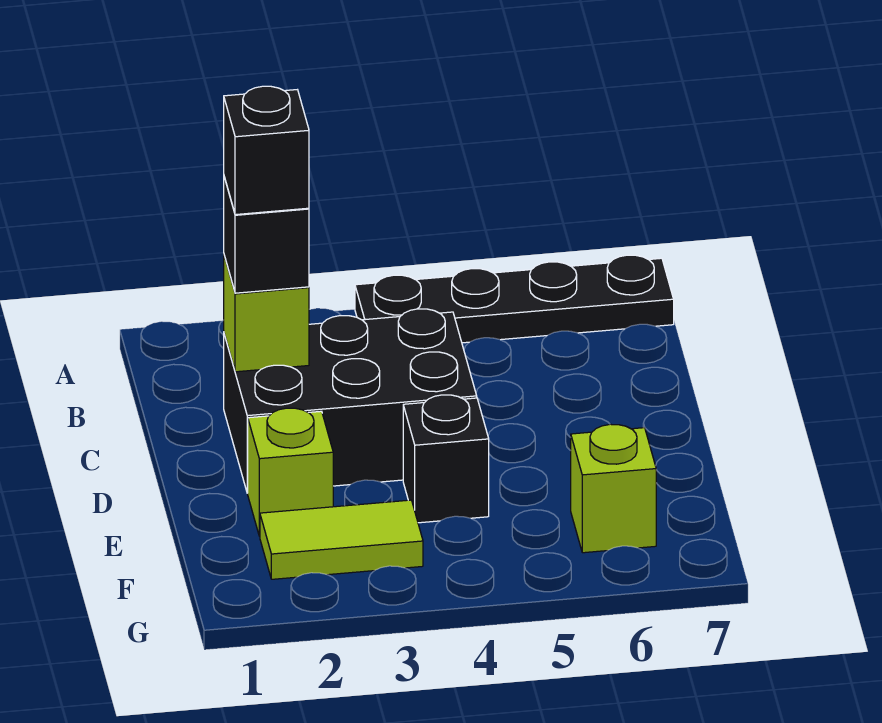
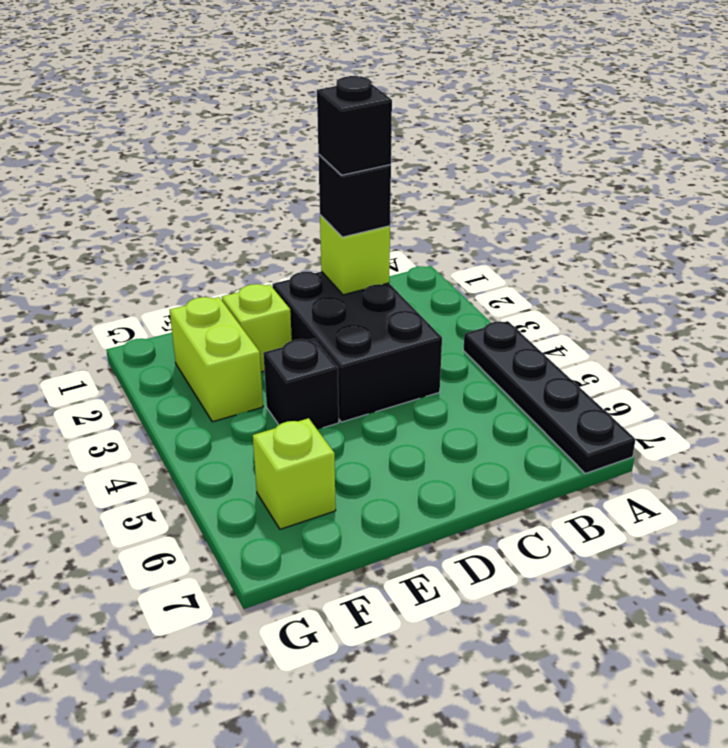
lime 1x2 tile [260,500,423,579] -> lime 1x2 brick [169,297,263,422]

